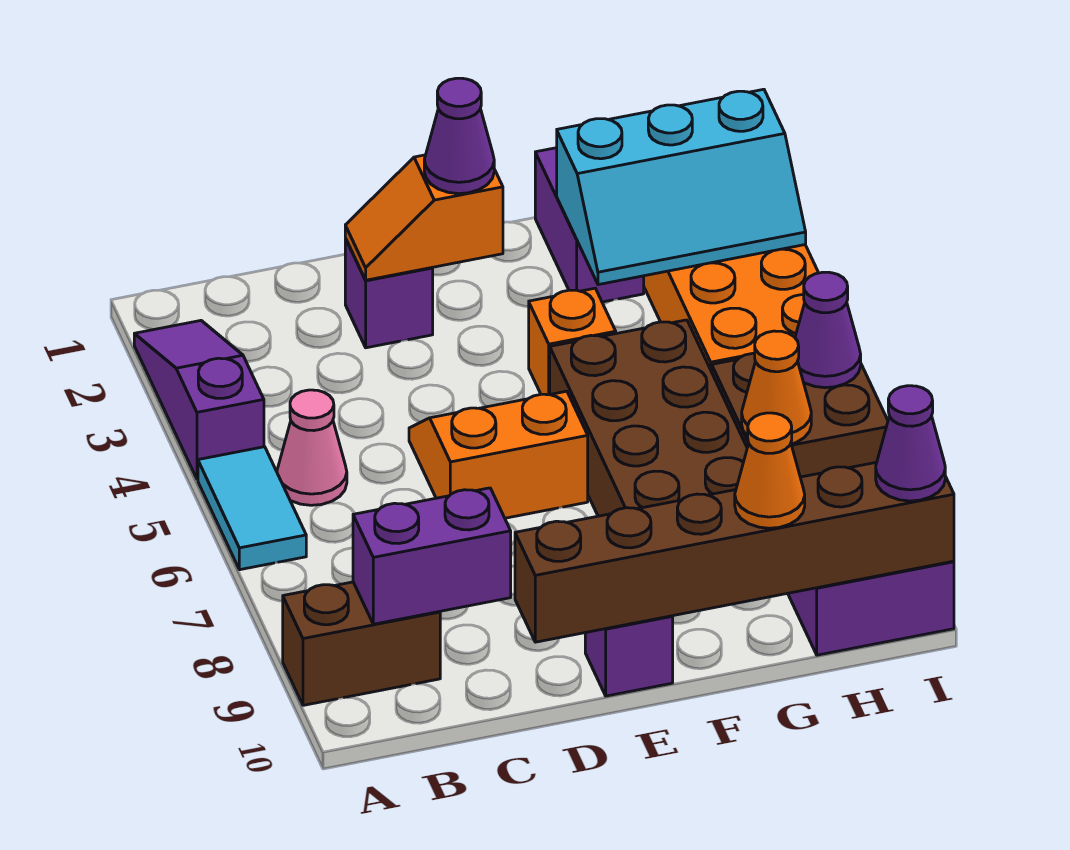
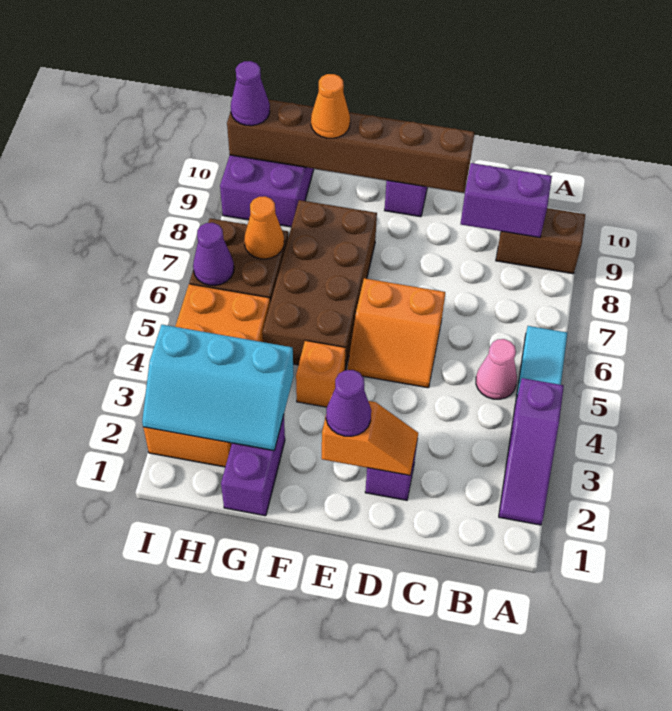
cyan 2x3 slope [557,89,806,285] -> cyan 2x3 slope turned to [142,325,294,451]

